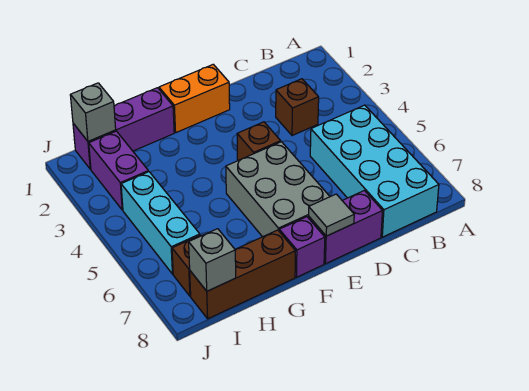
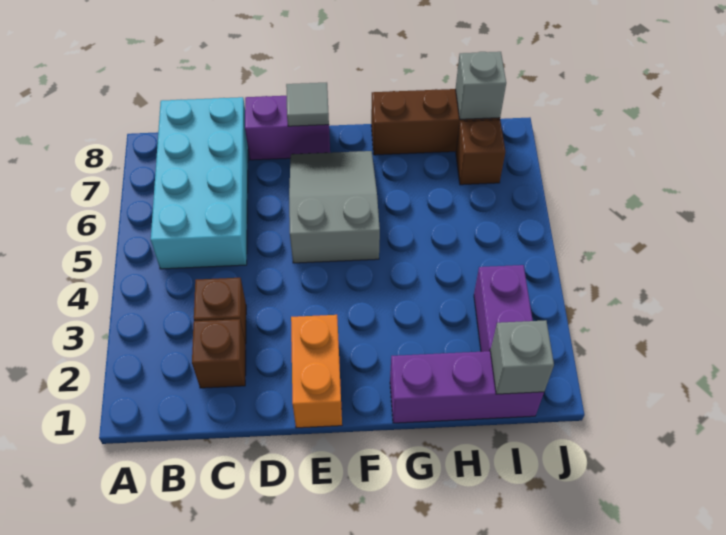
orange 1x2 brick [159,64,230,133] -> orange 1x2 brick turned to [291,315,342,428]
brown 1x1 brick [237,122,281,160] -> brown 1x1 brick moved to [192,319,246,388]
grey 2x3 brick [226,142,330,237] -> grey 2x3 slope [289,151,380,263]
purple 1x1 brick [279,217,325,277] -> none
cyan 1x3 brick [121,172,200,274] -> none

